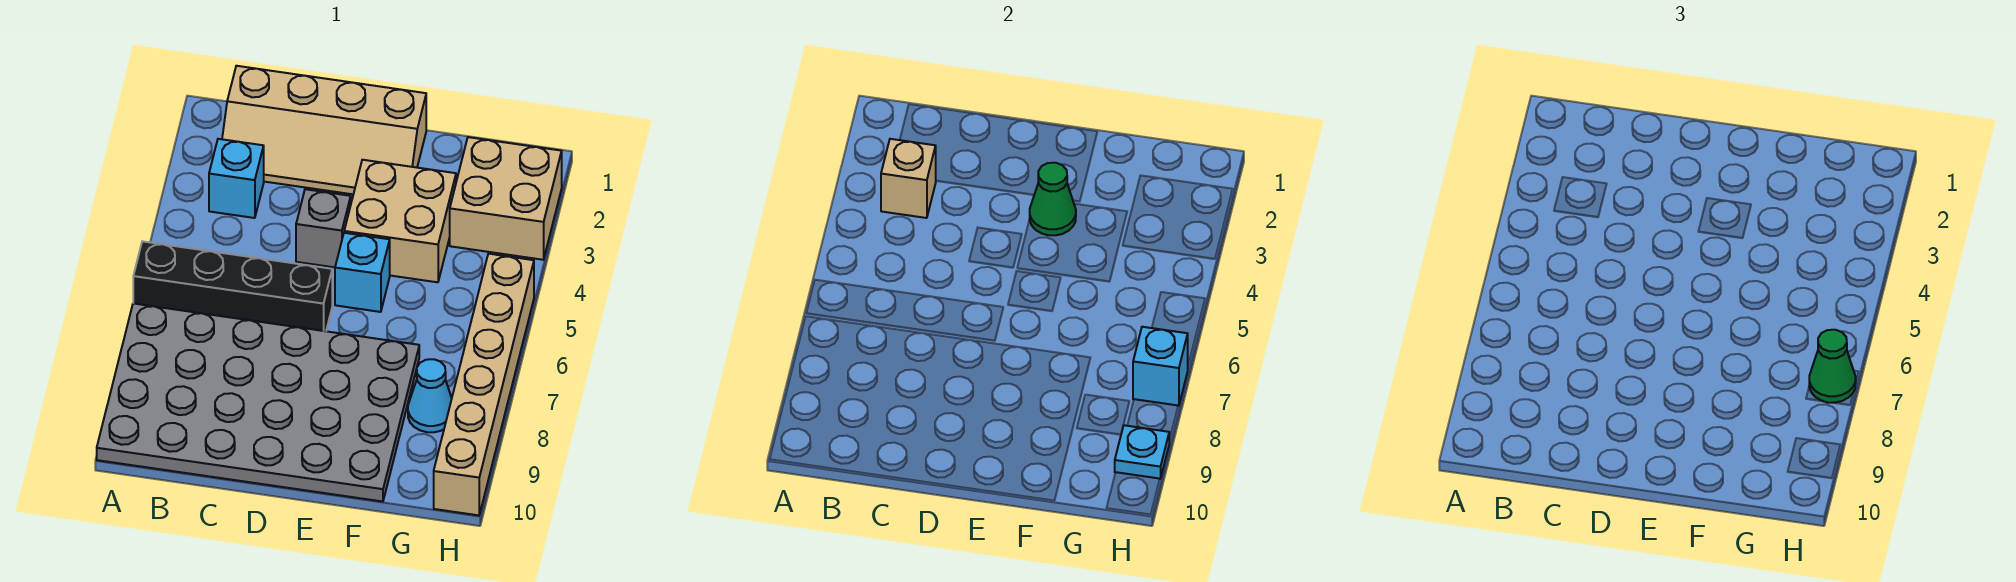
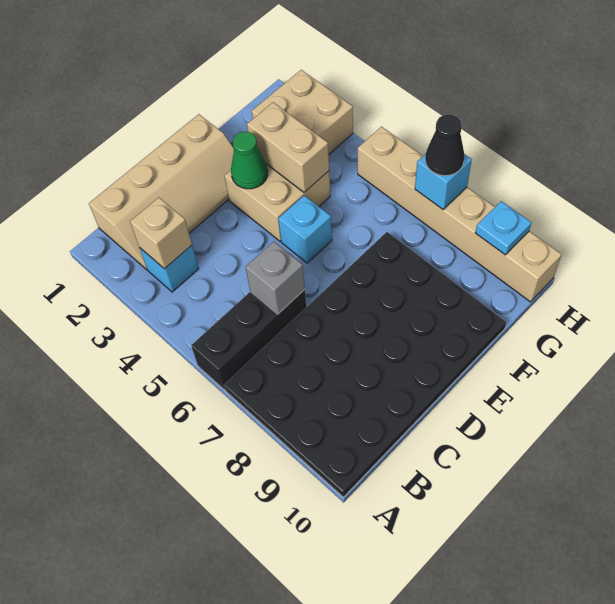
black 1x4 brick [133,241,332,331] -> black 1x3 brick [191,290,307,390]
grey 4x6 plate [97,303,419,502] -> black 4x6 plate [224,232,506,497]
grey 1x1 brick [296,189,351,267] -> grey 1x1 brick moved to [246,242,305,314]
none -> tan 1x2 brick [247,102,329,192]
cyan 1x1 cone [408,359,452,432] -> none
green 1x1 cone [1809,330,1856,403] -> black 1x1 cone [425,114,465,176]

